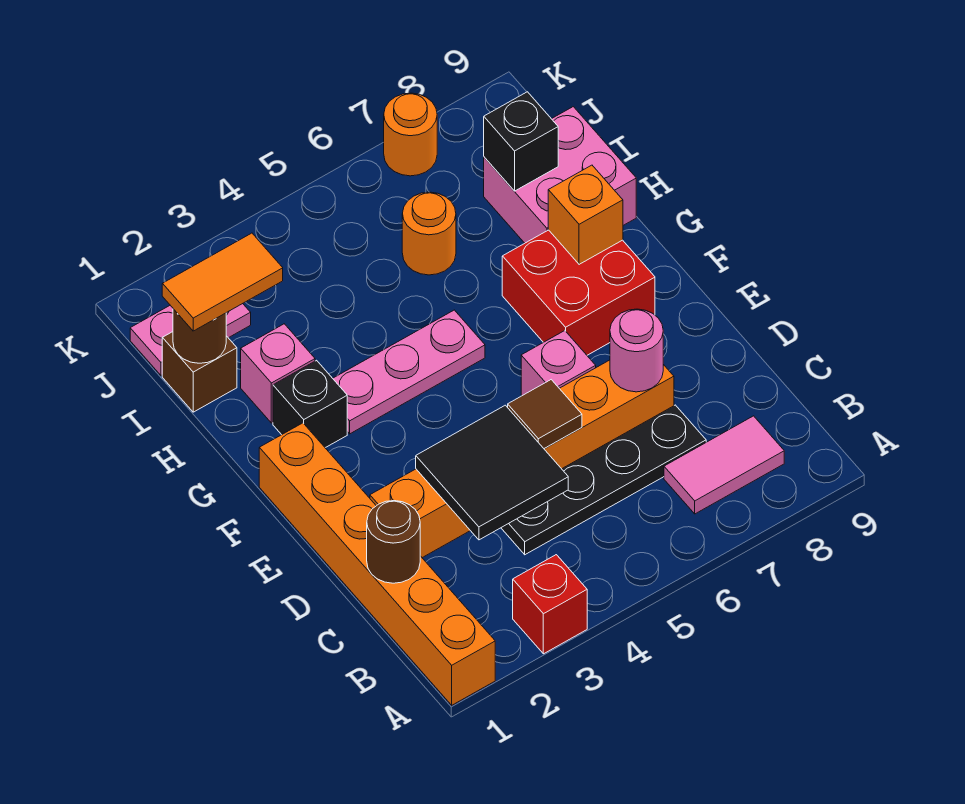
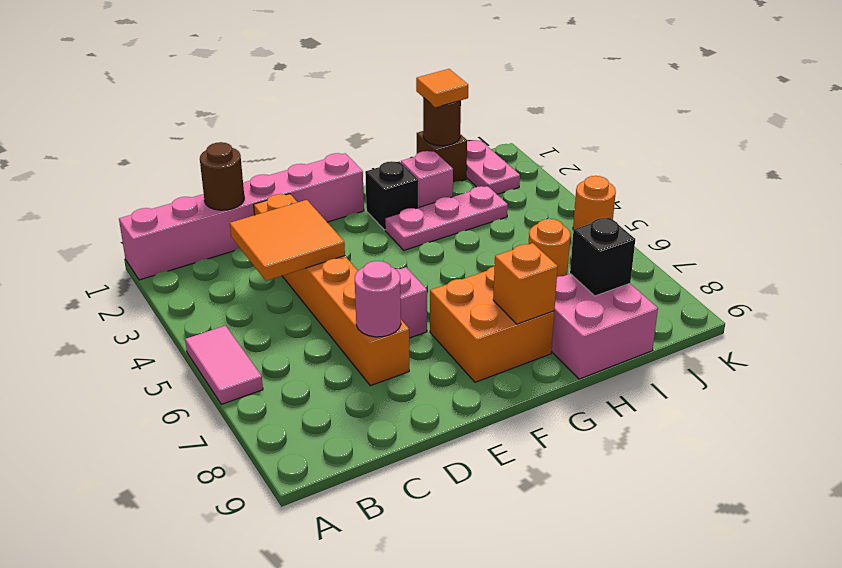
orange 1x6 brick [259,423,495,705] -> pink 1x6 brick [119,153,364,280]
red 1x1 brick [513,555,587,654] -> none
pink 1x2 tile [664,416,784,514] -> pink 1x2 tile moved to [185,326,263,404]
black 2x2 tile [416,405,568,540] -> orange 2x2 tile [230,200,345,281]
black 1x4 plate [501,405,706,555] -> none
brown 1x1 tile [508,380,582,448] -> none
red 2x2 brick [502,230,655,355] -> orange 2x2 brick [430,267,554,382]
pink 1x3 plate [333,310,485,434] -> pink 1x3 plate turned to [385,186,508,250]
orange 1x2 tile [162,233,283,331] -> orange 1x1 tile [416,69,468,108]
orange 1x1 round brick [384,93,437,176] -> orange 1x1 round brick moved to [573,176,616,230]

